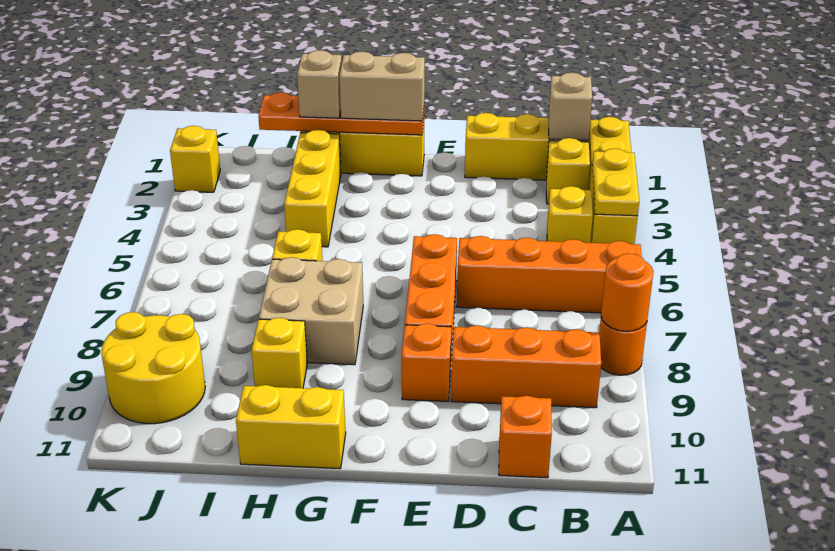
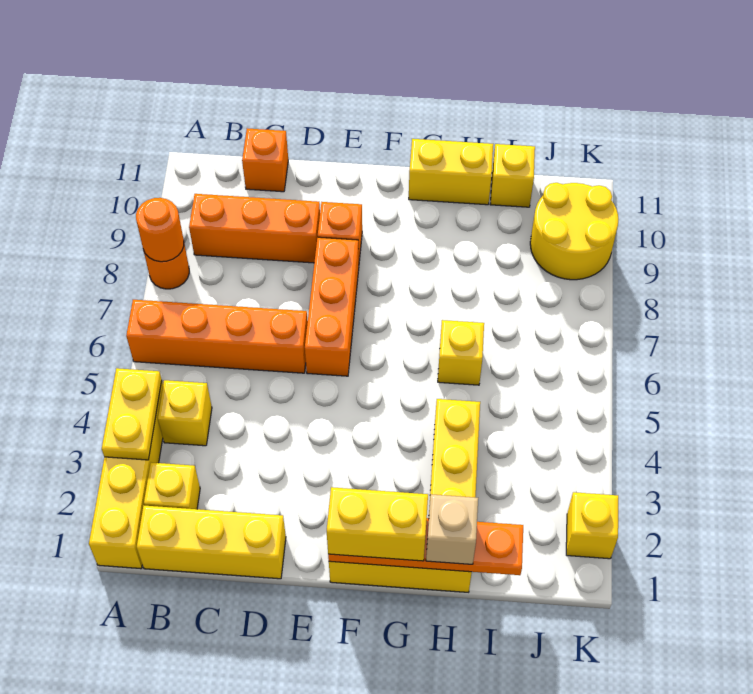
tan 1x1 brick [549,73,592,140] -> none
tan 1x2 brick [339,52,425,121] -> yellow 1x2 brick [327,487,428,561]
tan 2x2 brick [259,257,363,365] -> none
yellow 1x1 brick [252,318,307,388] -> yellow 1x1 brick moved to [490,144,535,207]

